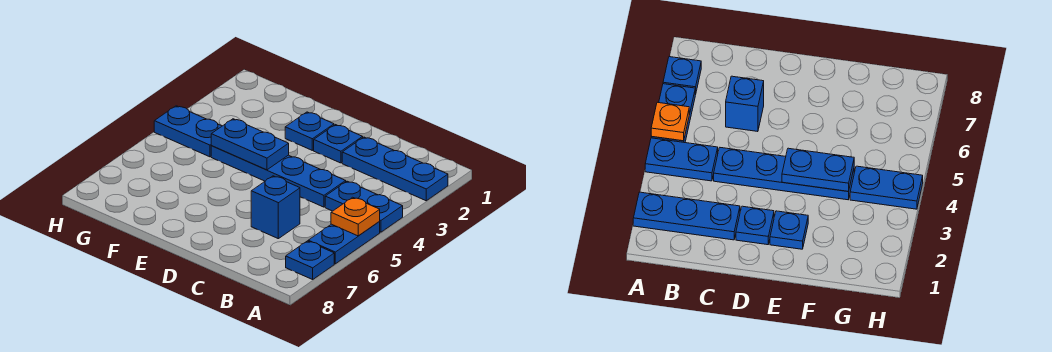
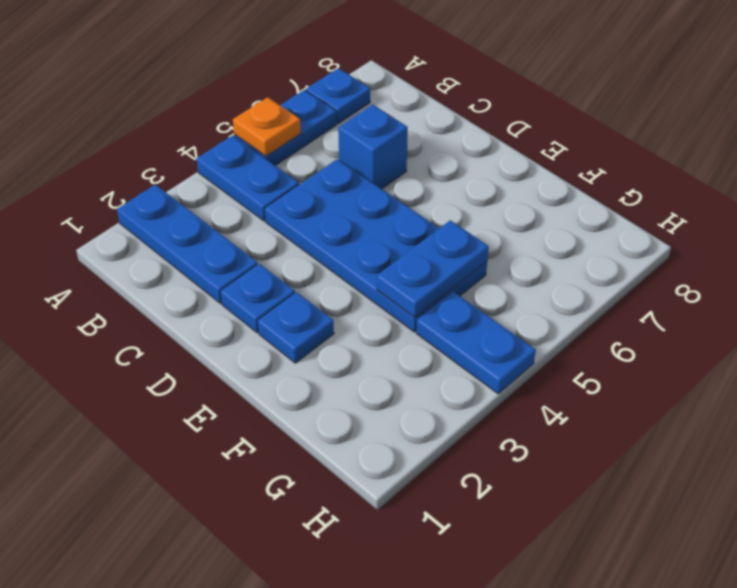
blue 1x4 plate [211,146,346,207] -> blue 2x4 plate [265,159,487,332]
blue 1x2 plate [211,119,289,170] -> blue 1x2 plate turned to [377,220,489,317]

